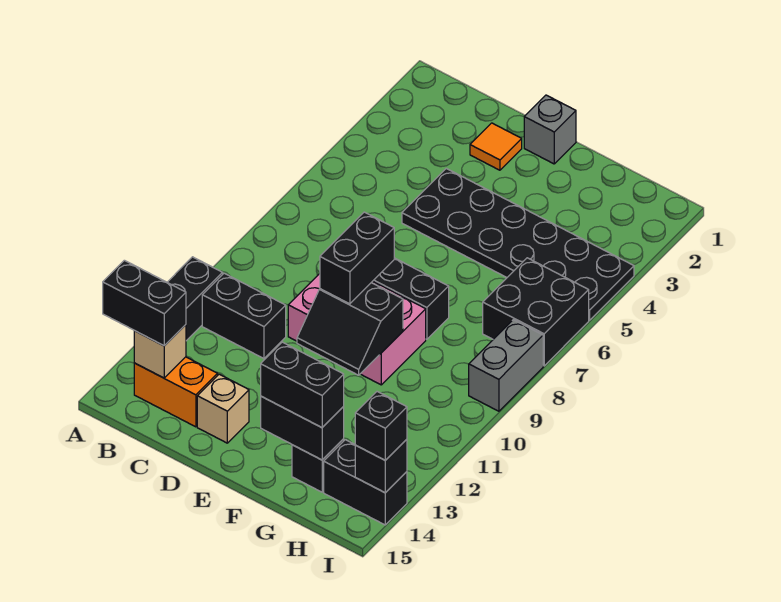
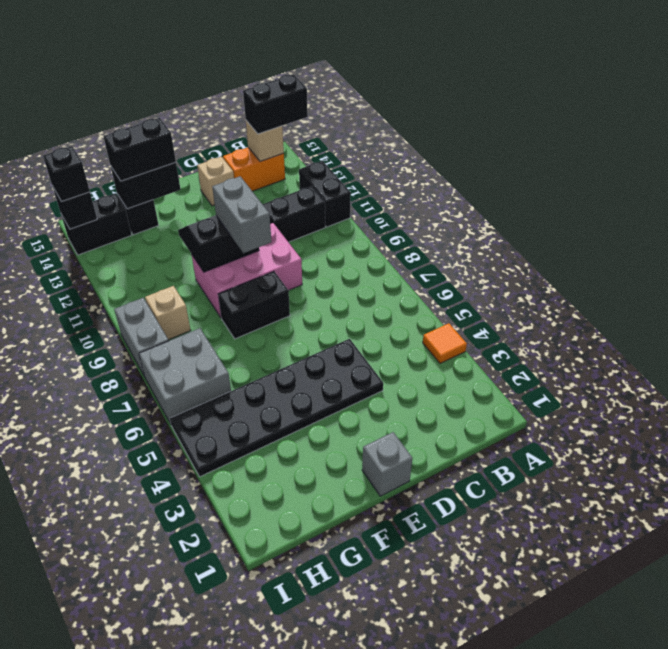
orange 1x1 tile [470,123,522,170] -> orange 1x1 tile moved to [423,323,467,363]
black 1x2 brick [320,212,394,304] -> grey 1x2 brick [212,176,272,253]
black 2x2 brick [483,258,589,366] -> grey 2x2 brick [139,328,231,424]
none -> tan 1x1 brick [145,286,191,340]

